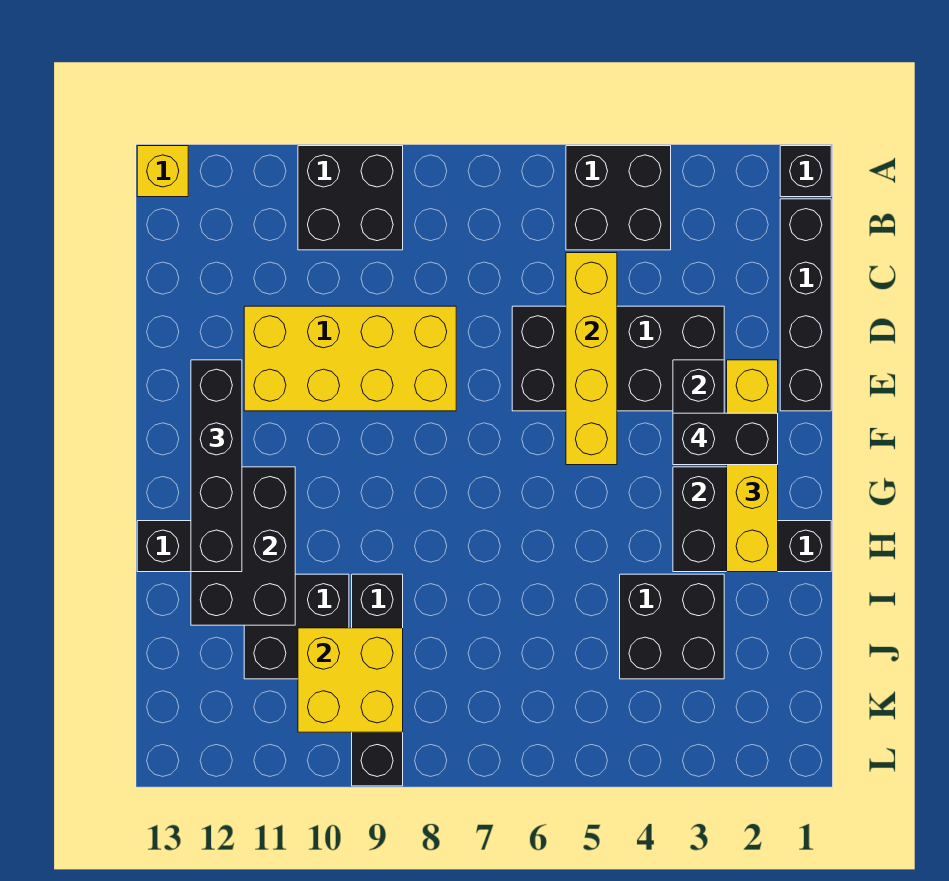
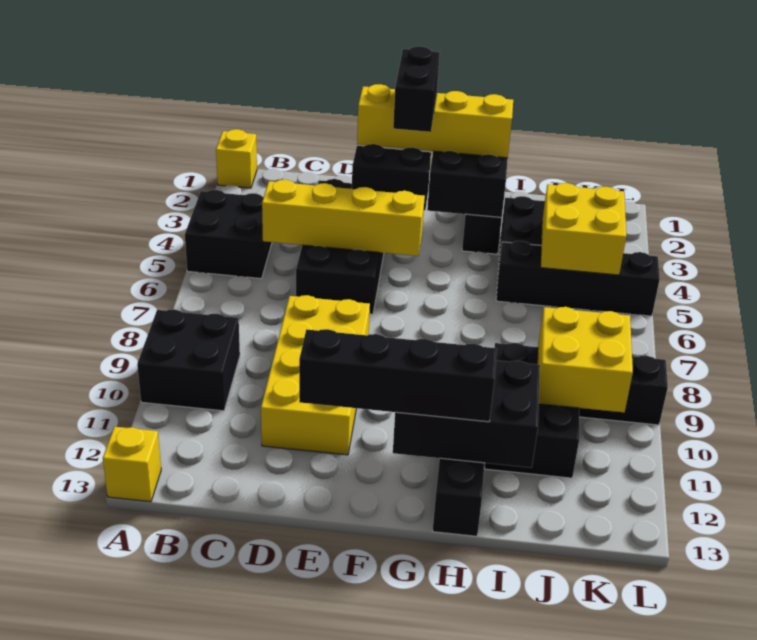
black 1x1 brick [780,146,831,197] -> yellow 1x1 brick [216,129,257,188]
black 1x4 brick [780,199,831,411] -> black 1x4 brick moved to [496,241,660,316]
none -> yellow 2x2 brick [541,183,626,275]

